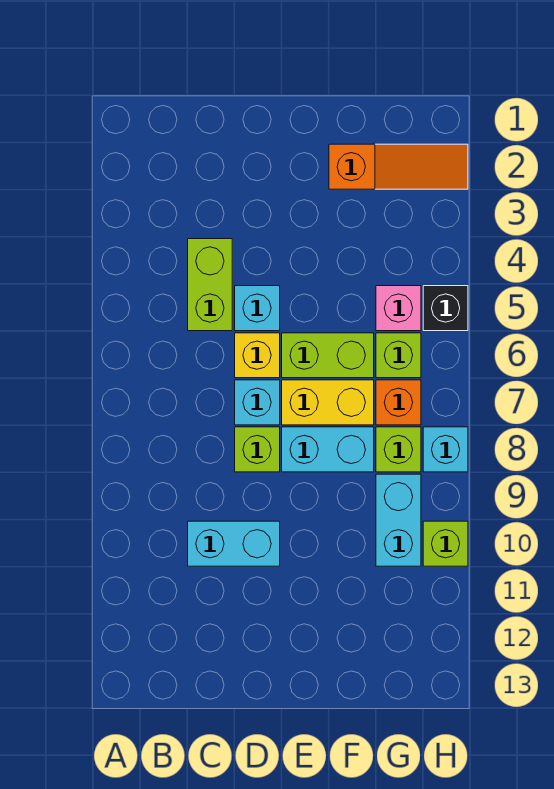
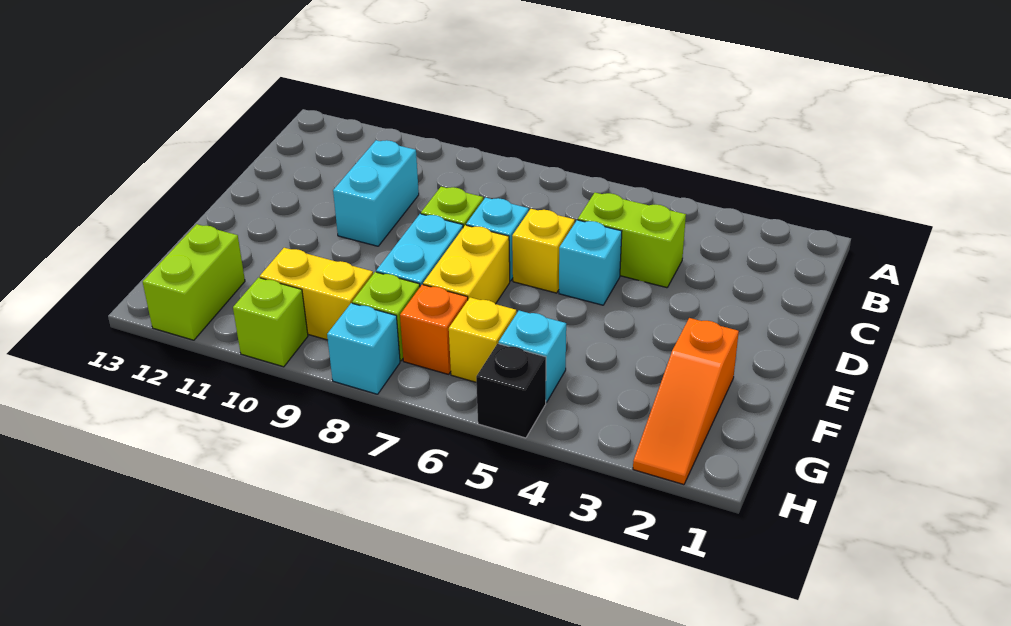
lime 1x2 brick [282,333,374,378] -> lime 1x2 brick moved to [143,224,245,340]
pink 1x1 brick [376,286,421,331] -> cyan 1x1 brick [499,311,566,402]
lime 1x1 brick [376,333,421,378] -> yellow 1x1 brick [449,297,516,382]
cyan 1x2 brick [376,474,421,566] -> yellow 1x2 brick [260,248,373,340]

